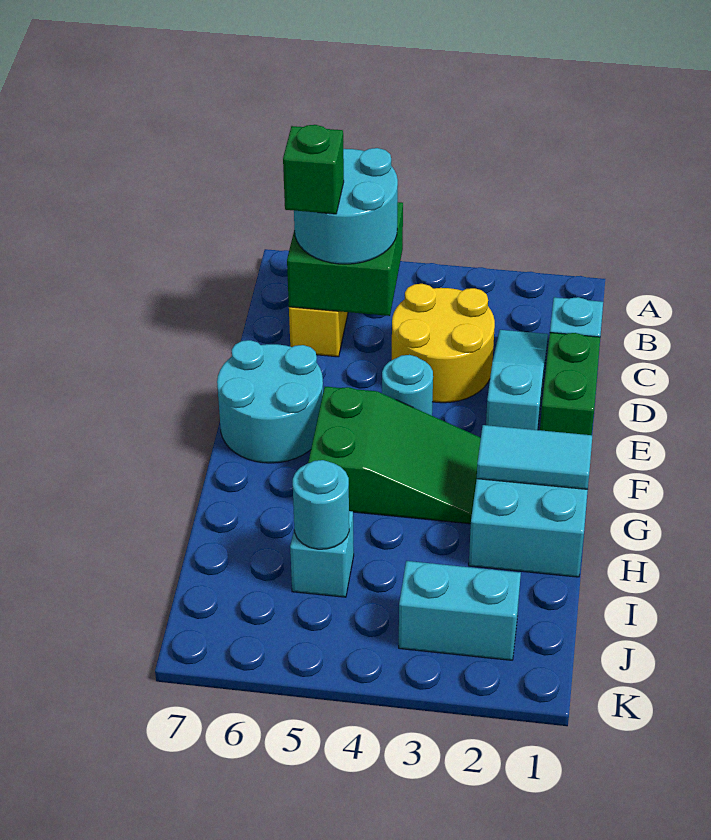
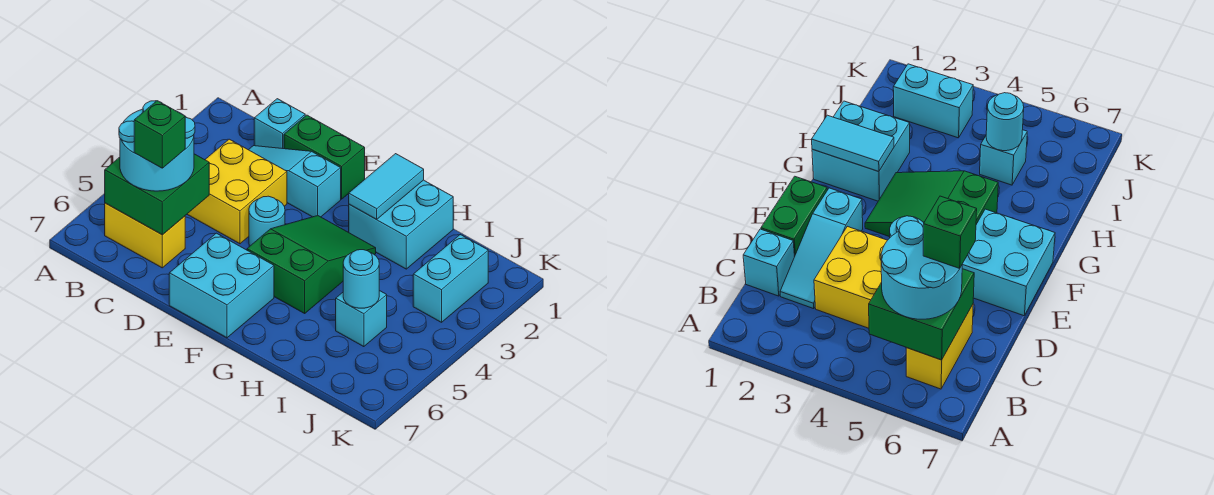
yellow 2x2 round brick [392,284,495,403] -> yellow 2x2 brick [187,139,287,244]
cyan 2x2 round brick [217,340,323,463] -> cyan 2x2 brick [169,233,274,338]

